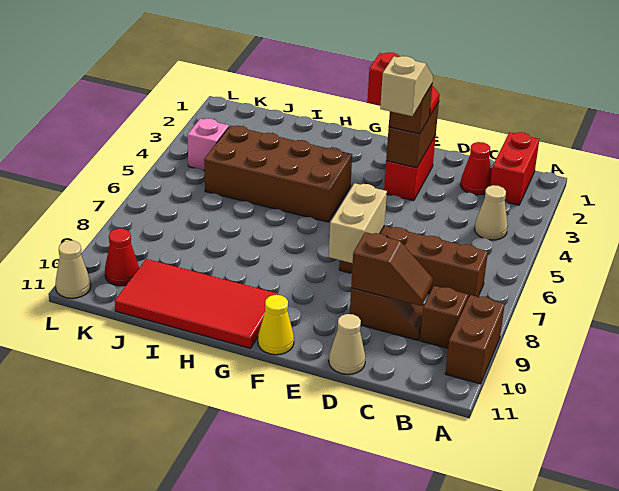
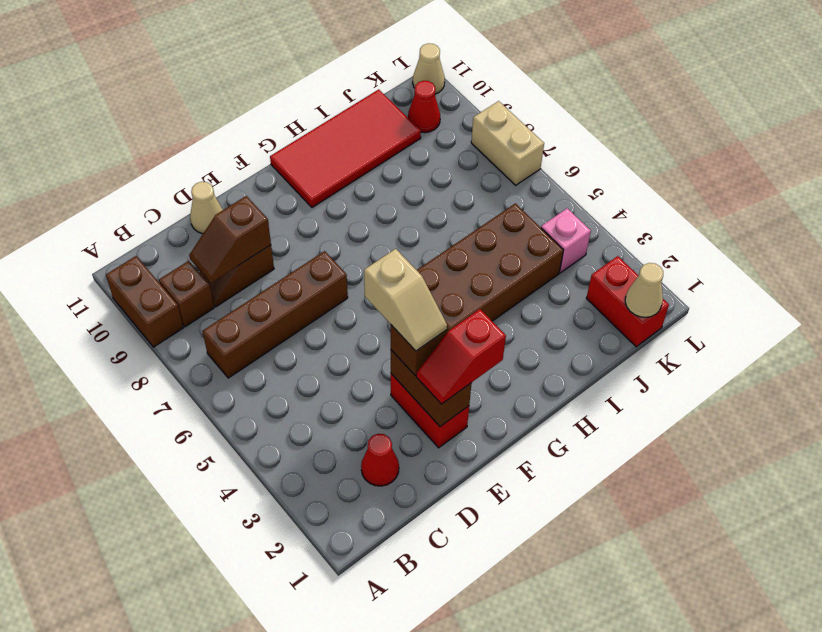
red 1x2 brick [490,132,539,205] -> red 1x2 brick moved to [586,256,669,347]
tan 1x1 cone [475,185,508,240] -> tan 1x1 cone moved to [625,263,663,317]
tan 1x2 brick [329,183,387,263] -> tan 1x2 brick moved to [471,101,544,185]
yellow 1x1 cone [258,295,294,355] -> none

